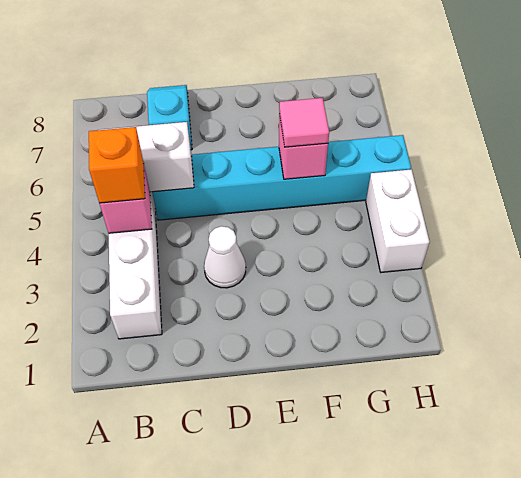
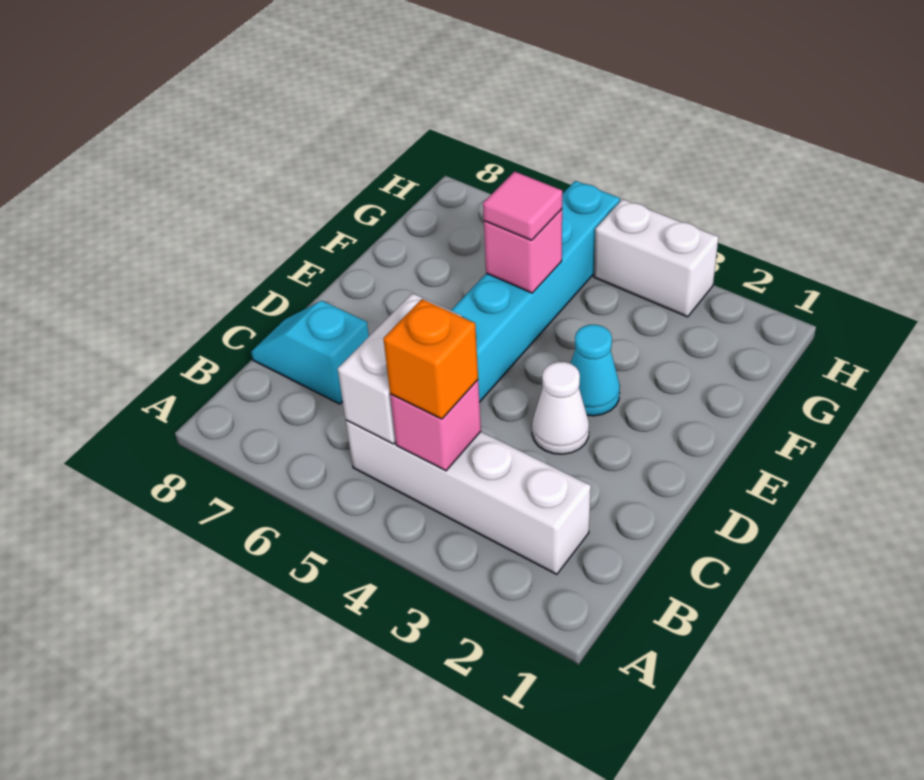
none -> cyan 1x1 cone [571,325,620,416]

